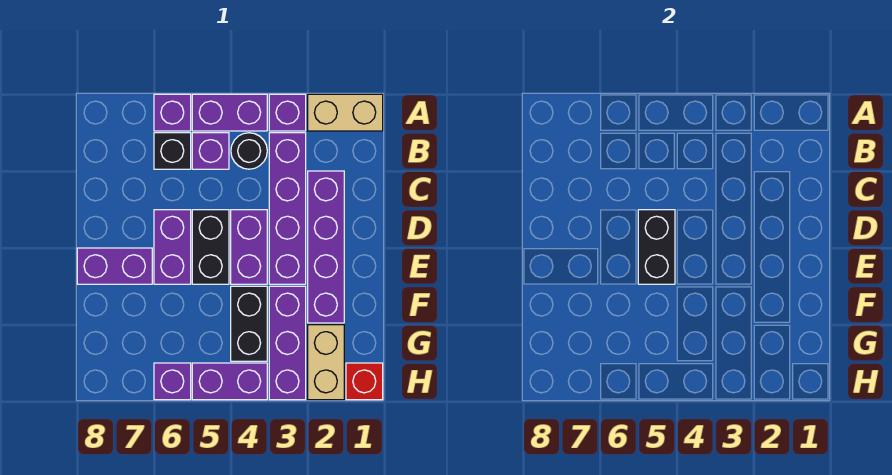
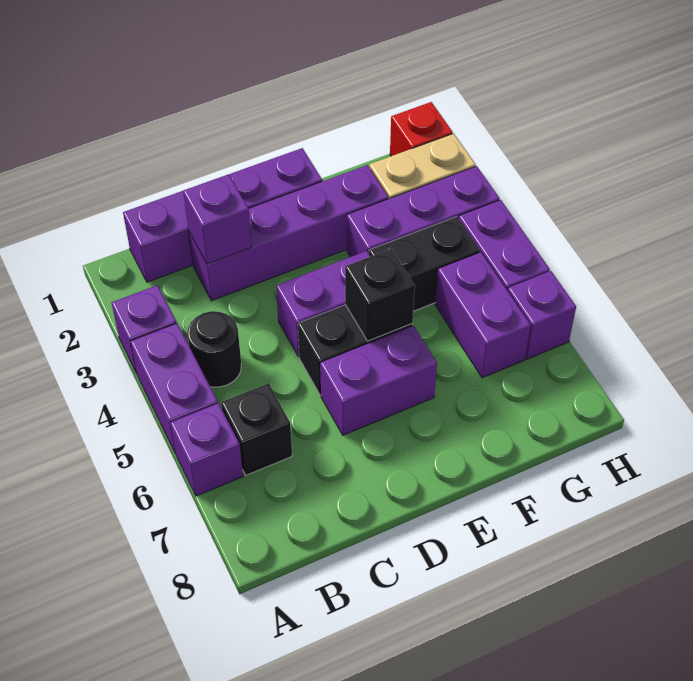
tan 1x2 brick [308,94,383,131] -> none
purple 1x4 brick [269,133,306,284] -> purple 1x4 brick moved to [123,148,322,282]
purple 1x1 brick [192,133,229,169] -> purple 1x1 brick moved to [183,174,252,264]
black 1x2 brick [638,210,675,284] -> black 1x1 brick [345,249,415,341]
purple 1x2 brick [77,248,152,284] -> purple 1x2 brick moved to [435,252,531,378]

